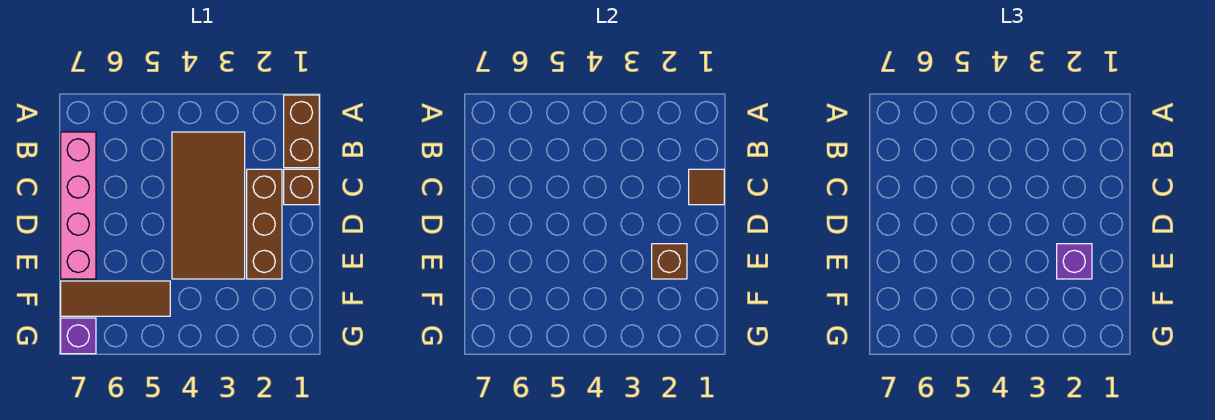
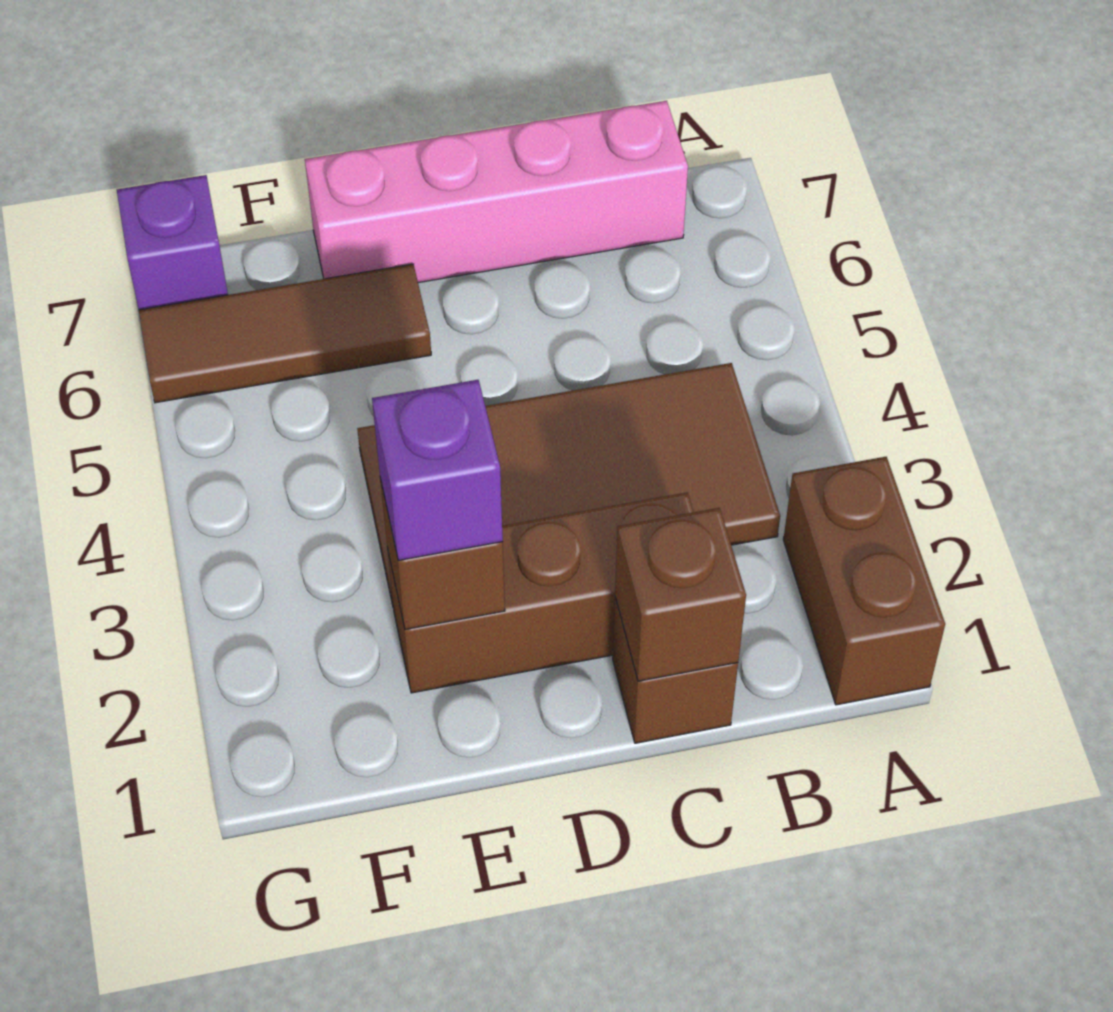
brown 1x2 brick [284,95,319,168] -> brown 1x2 brick turned to [783,457,945,705]
brown 1x1 tile [689,169,724,205] -> brown 1x1 brick [615,508,746,681]
brown 1x3 tile [61,281,170,316] -> brown 1x3 tile turned to [139,264,431,403]

